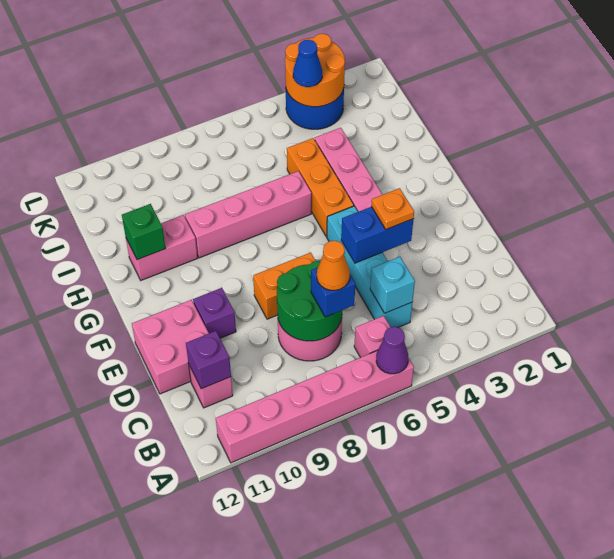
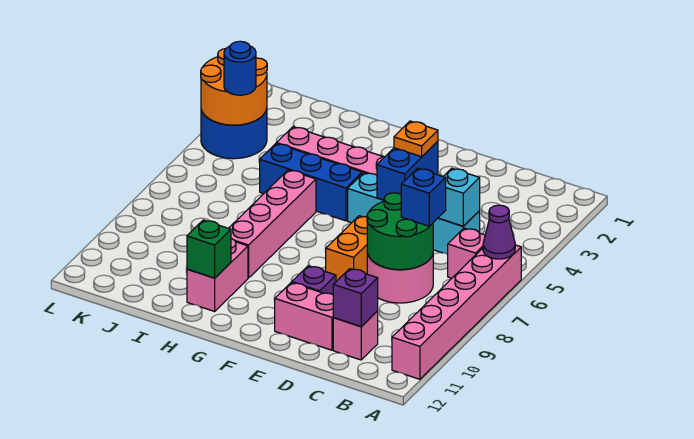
orange 1x1 cone [317,241,350,290] -> none
pink 2x2 brick [132,300,209,394] -> pink 1x2 brick [275,282,334,350]
orange 1x3 brick [287,138,354,237] -> blue 1x3 brick [260,143,362,221]
blue 1x1 cone [293,40,322,87] -> blue 1x1 round brick [224,41,256,95]

